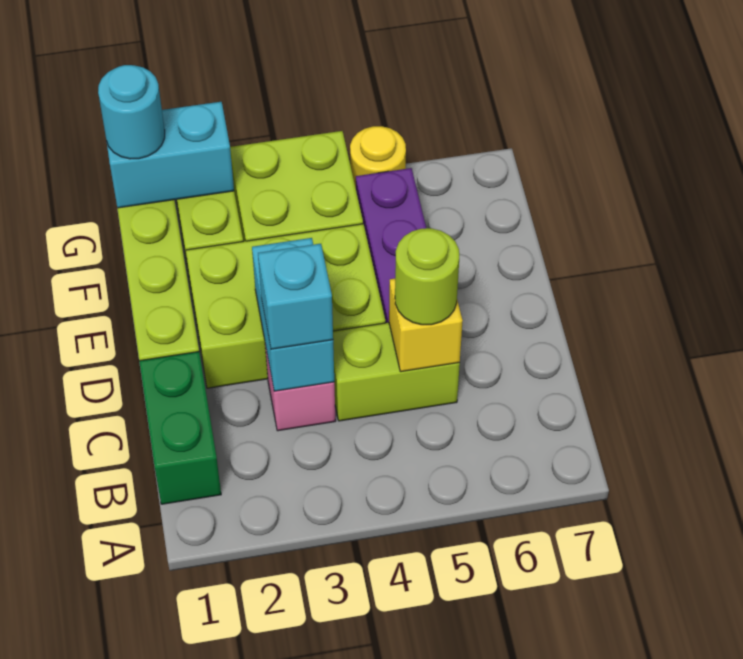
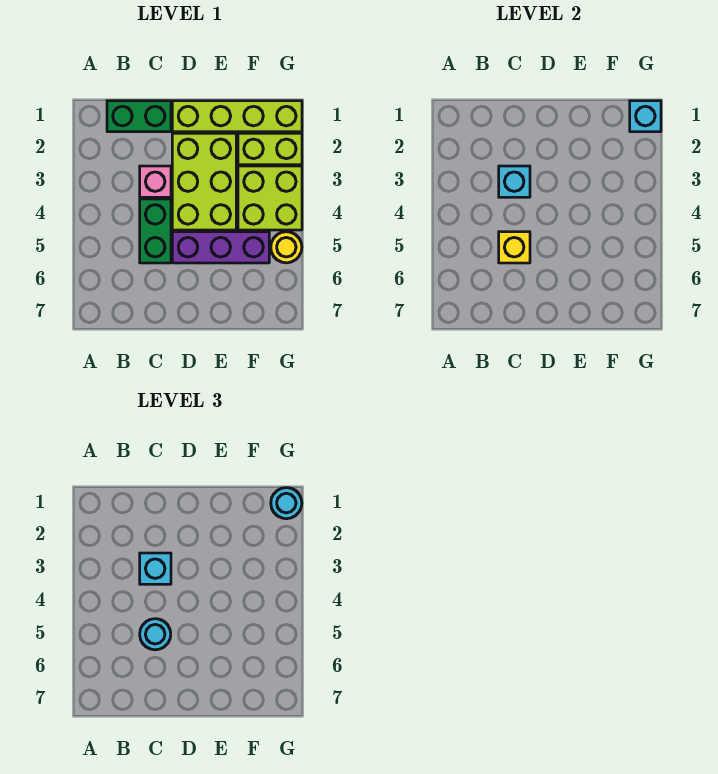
cyan 1x2 brick [252,238,334,391] -> cyan 1x1 brick [499,166,530,197]
lime 1x2 brick [333,323,460,421] -> green 1x2 brick [140,199,171,263]
lime 1x1 round brick [395,228,459,325] -> cyan 1x1 round brick [140,619,171,650]
cyan 1x2 brick [107,102,234,208] -> cyan 1x1 brick [630,101,661,132]

